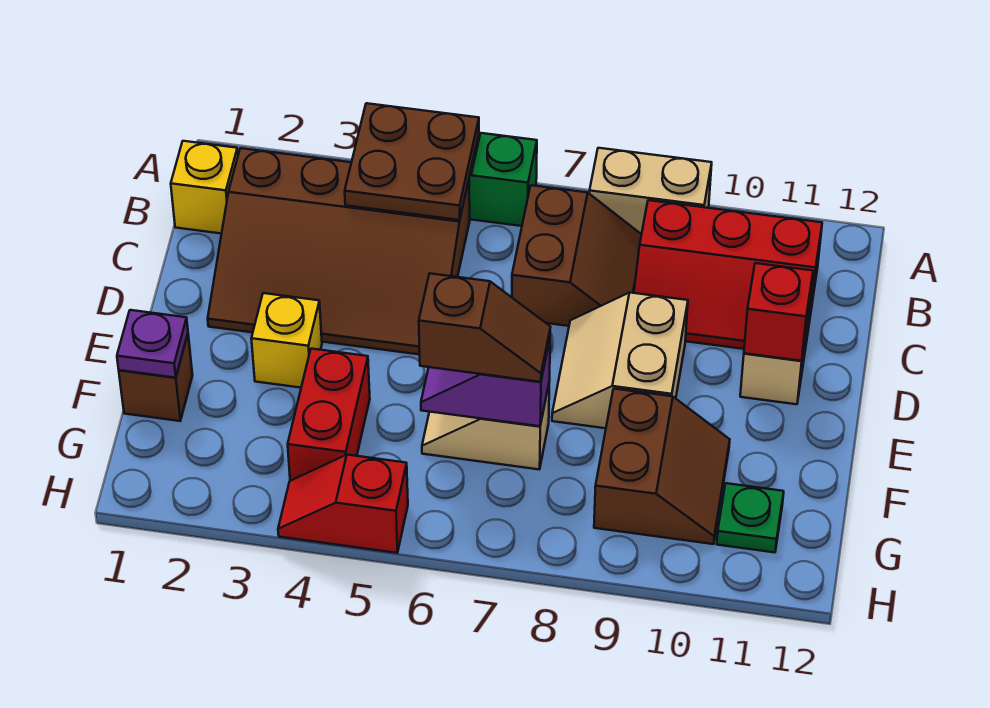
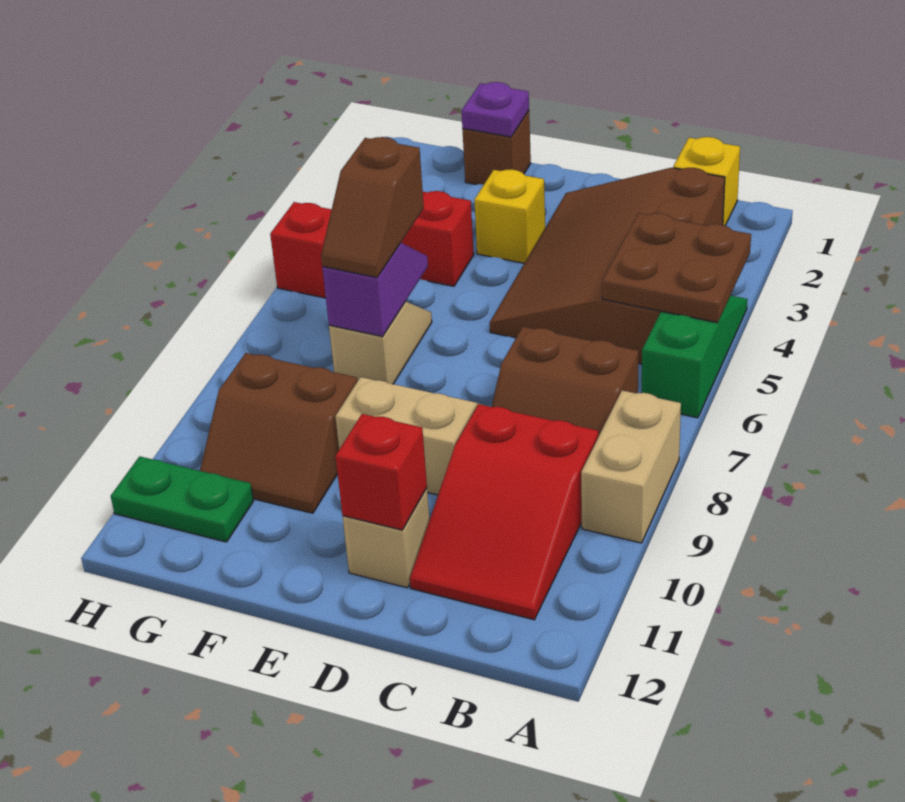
red 2x3 slope [634,200,822,349] -> red 2x3 slope turned to [410,404,598,620]
green 1x1 plate [717,483,784,552] -> green 1x2 plate [111,456,253,542]

